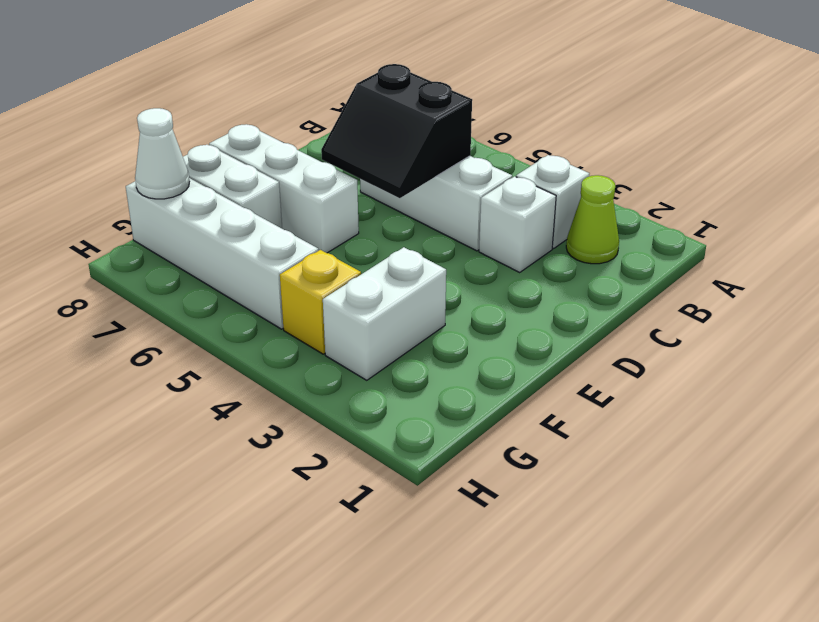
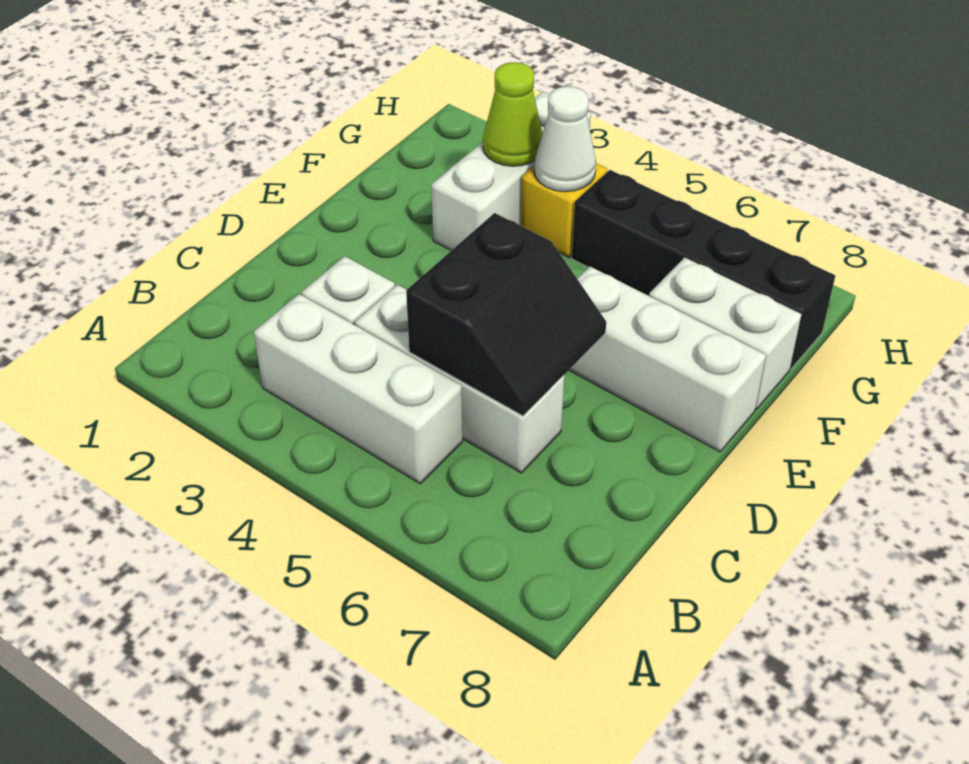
lime 1x1 cone [566,175,619,264] -> lime 1x1 cone moved to [483,62,543,166]
white 1x1 brick [516,155,589,248] -> white 1x3 brick [254,294,463,484]
black 2x2 slope [321,64,472,198] -> black 2x2 slope turned to [406,213,606,416]
white 1x2 brick [323,247,446,380] -> white 1x3 brick [431,92,591,251]
white 1x4 brick [126,178,318,329] -> black 1x4 brick [572,170,835,369]
white 1x1 cone [135,108,189,199] -> white 1x1 cone moved to [534,86,596,192]

